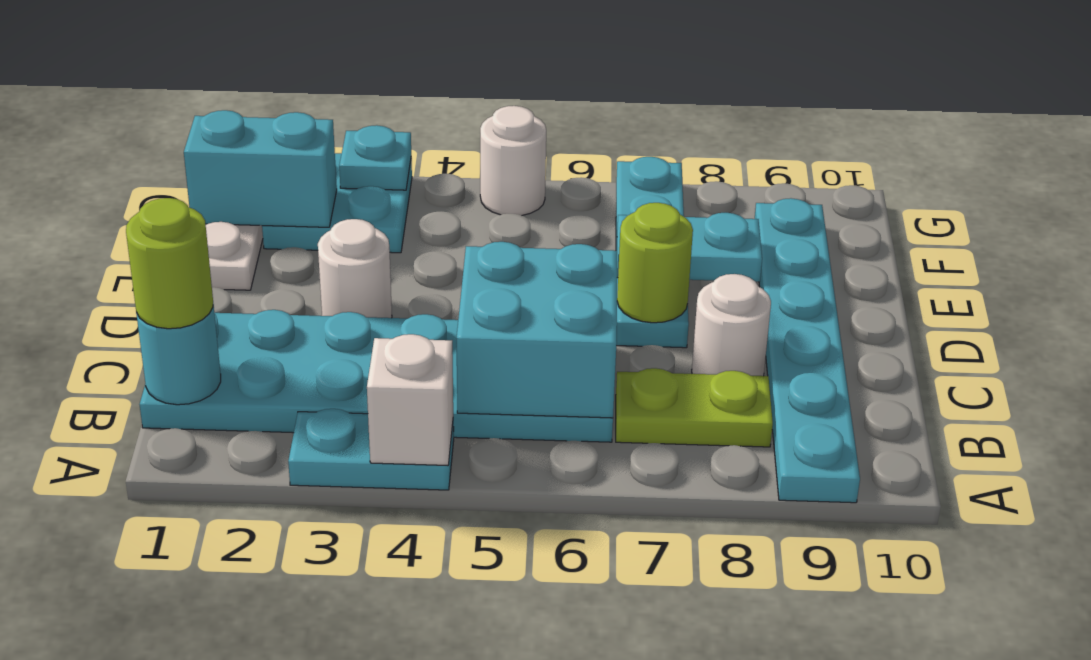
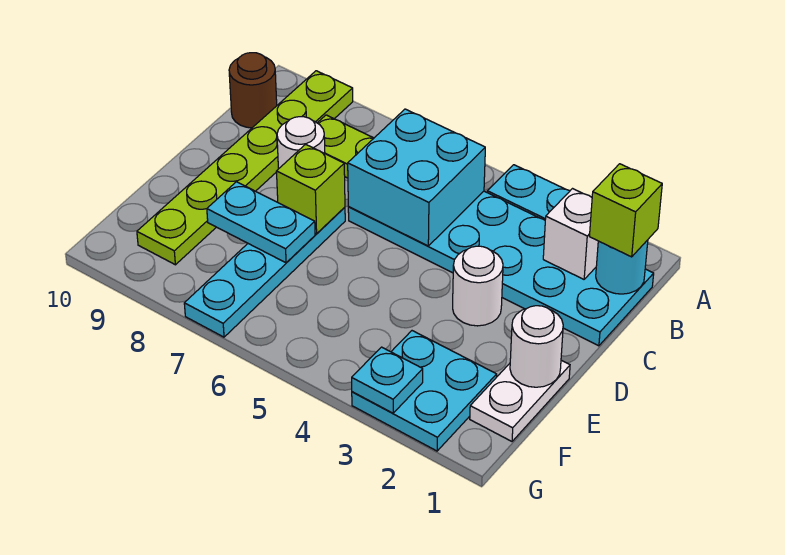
white 1x1 brick [367,334,453,465] -> white 1x1 brick moved to [543,189,598,279]
cyan 1x6 plate [755,198,860,503] -> lime 1x6 plate [137,71,353,265]
lime 1x1 round brick [126,198,213,329] -> lime 1x1 brick [589,164,662,257]
none -> brown 1x1 round brick [229,53,277,128]
lime 1x1 round brick [617,203,693,323] -> lime 1x1 brick [277,144,345,234]
cyan 1x2 brick [184,110,337,227] -> none
white 1x1 round brick [480,106,546,216] -> white 1x1 round brick moved to [510,306,563,387]

